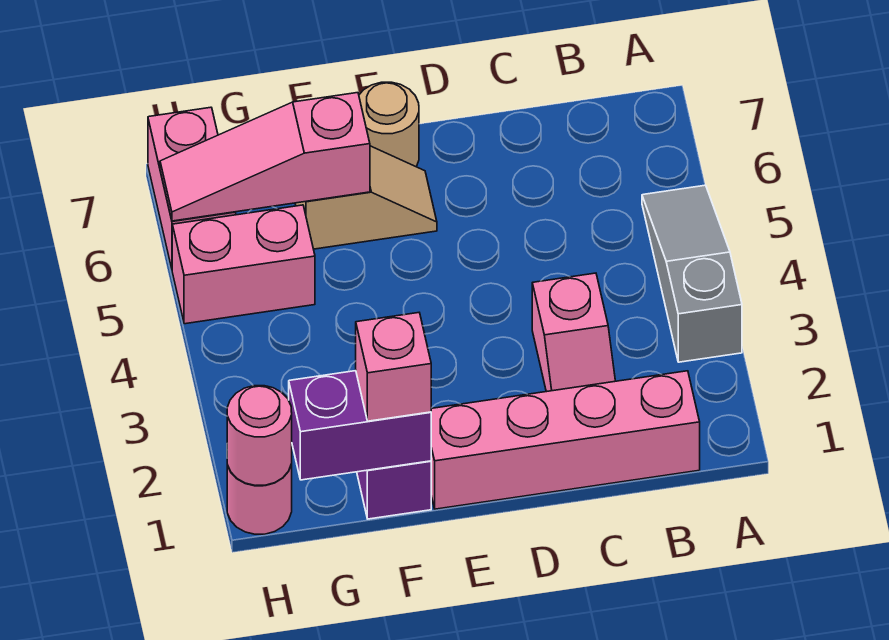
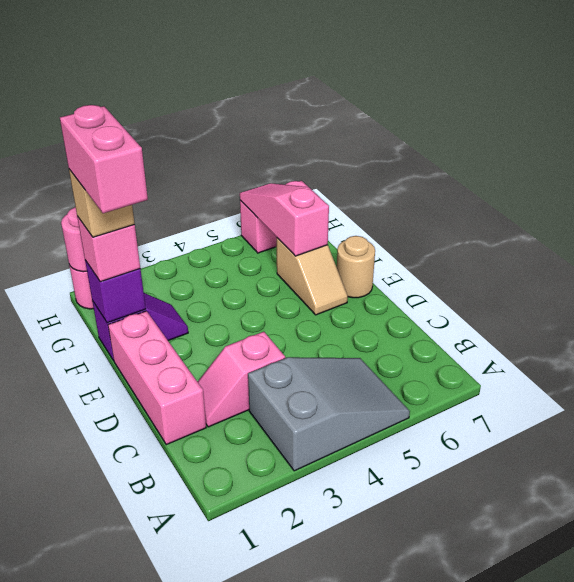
grey 1x3 slope [642,185,742,362] -> grey 2x3 slope [248,357,410,471]
pink 1x4 brick [431,371,700,509] -> pink 1x3 brick [108,311,206,445]
purple 1x2 brick [289,371,431,480] -> purple 1x1 brick [85,260,146,323]
none -> tan 1x1 brick [69,169,135,237]
pink 1x2 brick [172,205,315,324] -> pink 1x2 brick moved to [60,105,148,213]

